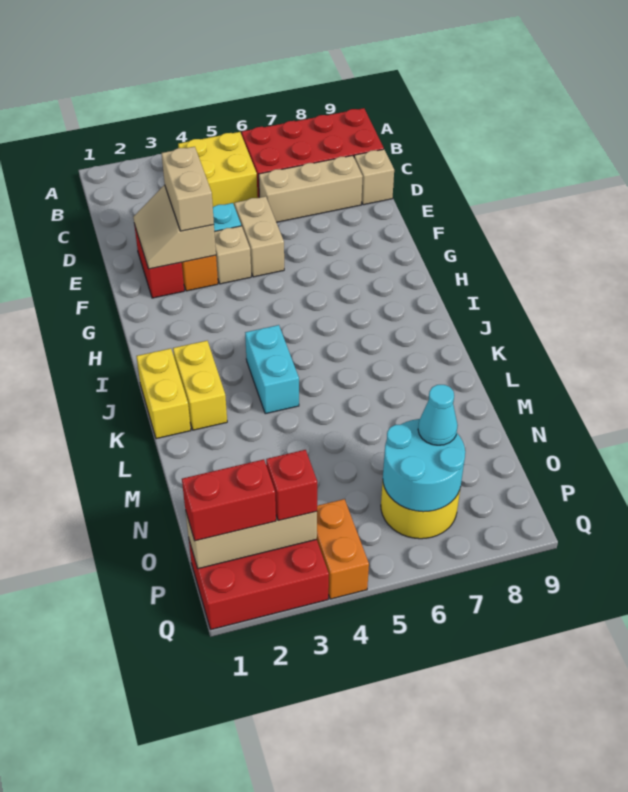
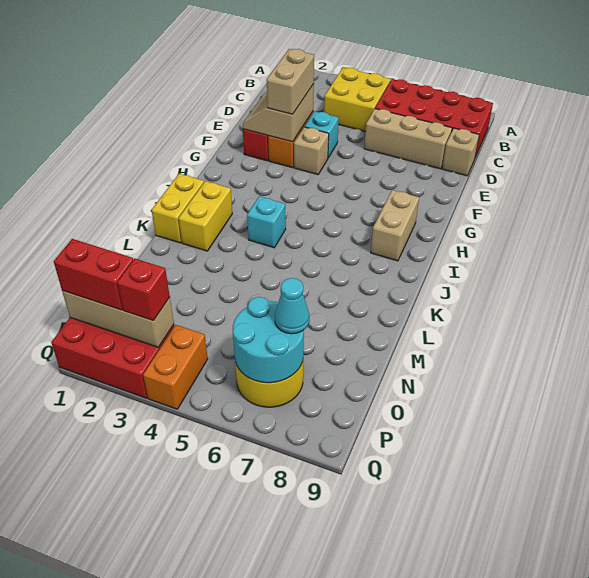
tan 1x2 brick [235,196,284,277] -> tan 1x2 brick moved to [371,190,419,261]
cyan 1x2 brick [245,325,299,414] -> cyan 1x1 brick [247,196,286,248]

